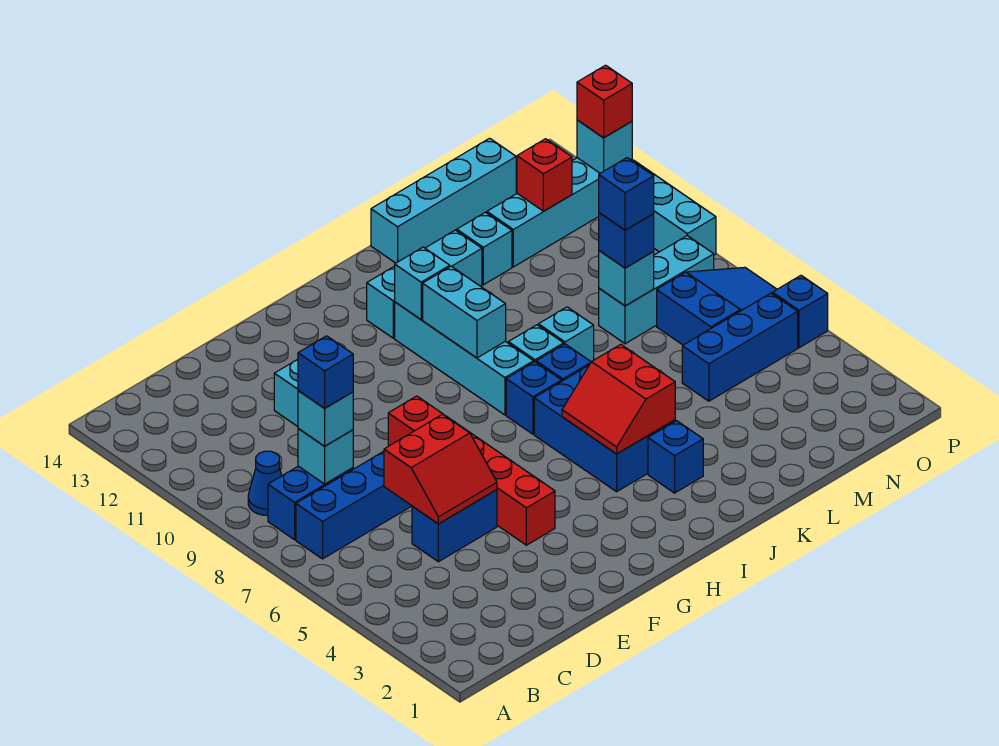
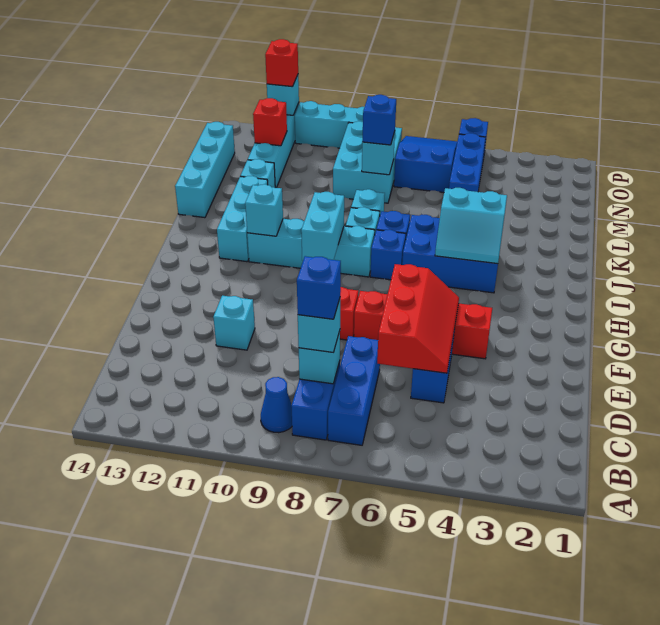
red 2x2 slope [384,414,497,524] -> red 2x3 slope [377,264,459,373]
red 2x2 slope [562,344,675,454] -> cyan 2x2 slope [435,188,507,264]
cyan 1x2 brick [423,266,506,358] -> cyan 1x2 brick turned to [301,192,344,260]
blue 1x1 brick [648,421,703,493] -> none
cyan 1x3 brick [599,236,714,344] -> cyan 2x3 brick [333,121,402,203]
blue 1x1 brick [599,158,654,230] -> none

